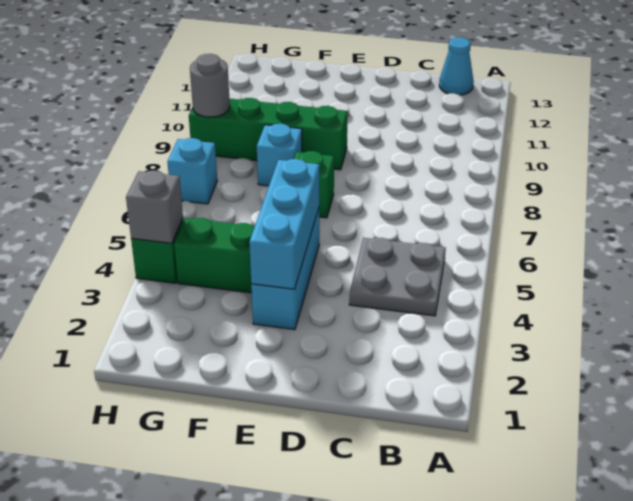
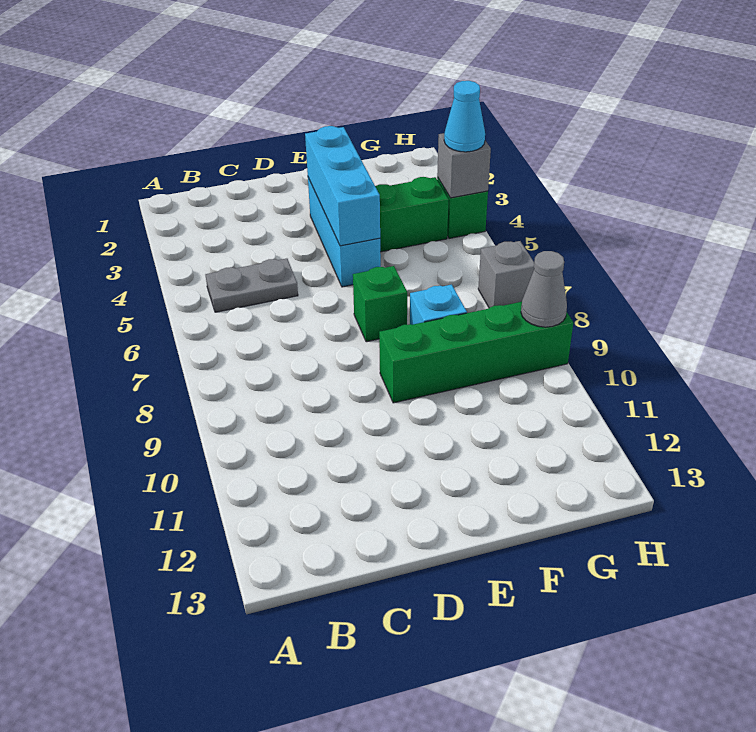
grey 2x2 plate [349,238,446,316] -> grey 1x2 plate [205,259,298,312]
cyan 1x1 cone [439,37,474,95] -> cyan 1x1 cone moved to [444,81,485,152]
cyan 1x1 brick [167,138,217,204] -> grey 1x1 brick [478,241,534,308]
grey 1x1 round brick [190,54,230,117] -> grey 1x1 cone [521,251,567,327]

